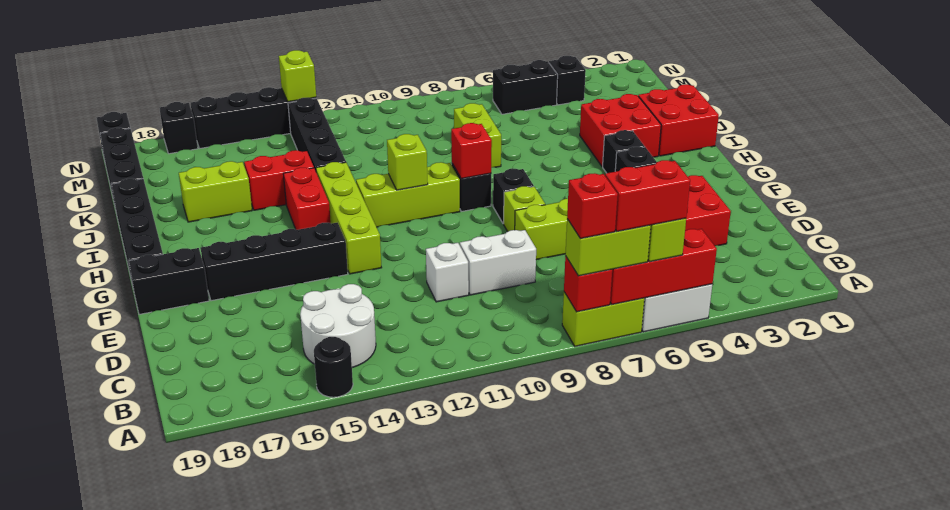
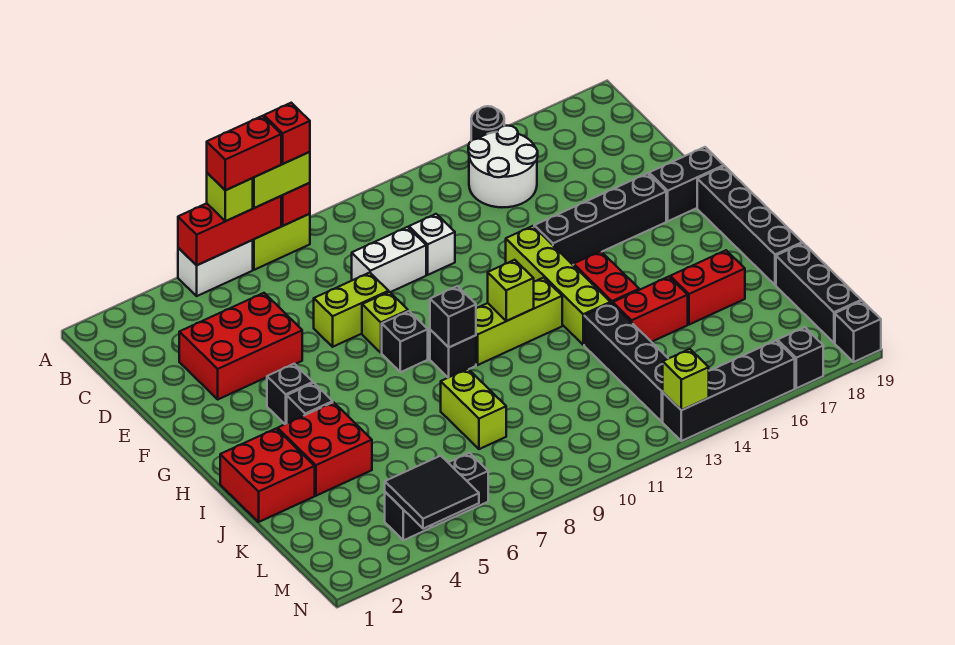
red 1x1 brick [451,123,492,179] -> black 1x1 brick [430,286,476,347]
lime 1x2 brick [179,161,252,222] -> red 1x2 brick [670,250,745,325]
none -> black 2x2 tile [385,456,479,529]

